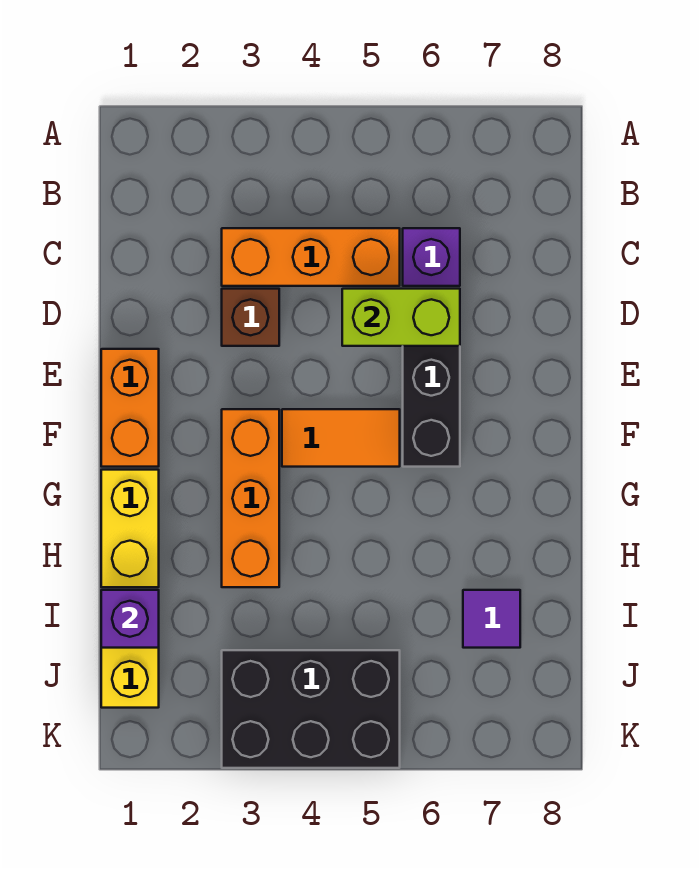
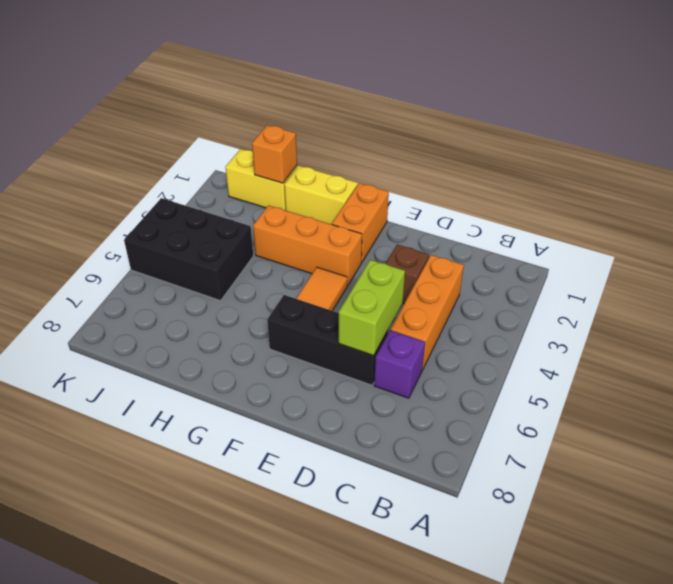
orange 1x2 brick [101,349,159,467] -> orange 1x2 brick turned to [332,183,389,263]
purple 1x1 brick [101,590,159,648] -> orange 1x1 brick [252,125,297,183]
purple 1x1 tile [463,590,520,648] -> none
black 2x3 brick [222,650,400,768] -> black 2x3 brick turned to [124,198,253,301]

